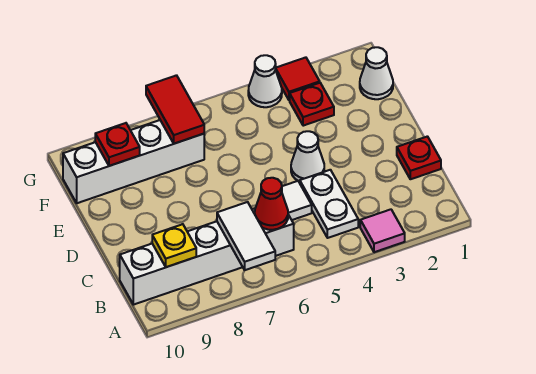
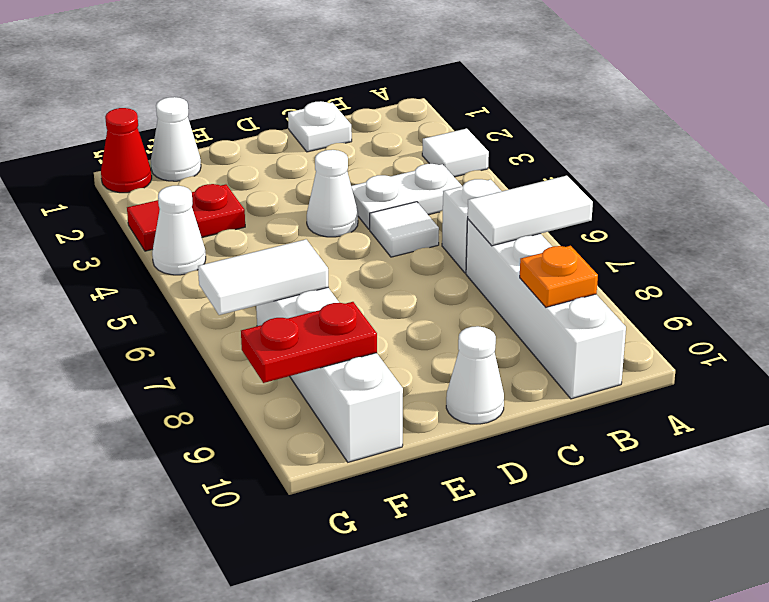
pink 1x1 tile [360,209,405,252] -> white 1x1 tile [422,128,489,177]
red 1x1 cone [255,178,288,230] -> red 1x1 cone moved to [101,108,152,193]
yellow 1x1 plate [152,224,196,267] -> orange 1x1 plate [520,246,598,307]
red 1x1 plate [397,136,441,179] -> white 1x1 plate [288,101,352,152]
none -> white 1x1 cone [446,326,504,424]
red 1x2 tile [146,75,204,144] -> white 1x2 tile [198,239,328,315]
red 1x1 plate [95,123,140,166] -> red 1x2 plate [241,302,377,383]

